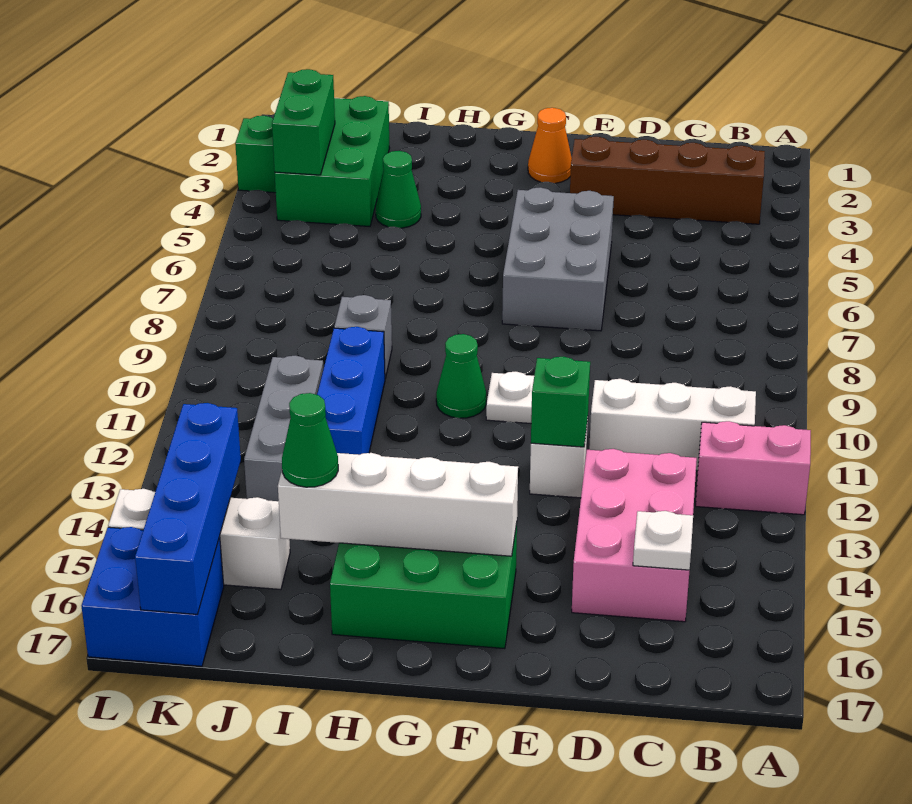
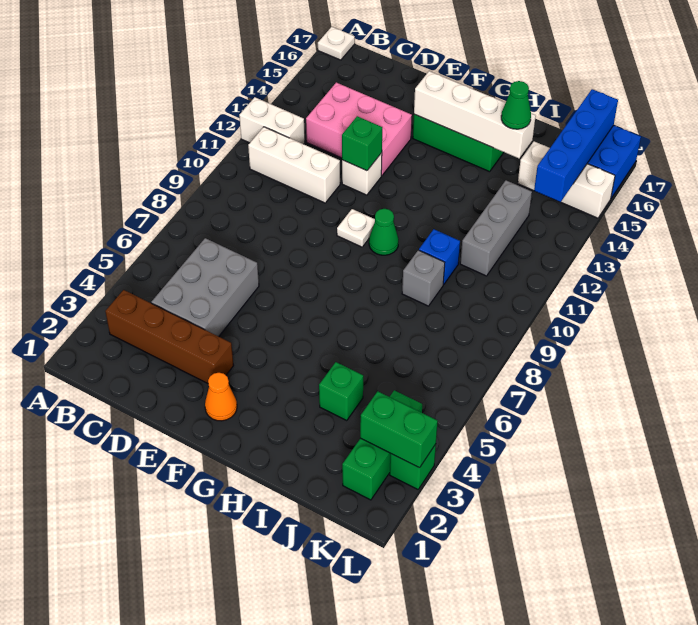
pink 1x2 brick [696,421,811,515] -> white 1x2 brick [239,97,305,144]
pink 2x3 brick [572,449,697,622] -> pink 2x3 brick turned to [306,83,412,176]
white 1x1 plate [633,511,693,570] -> white 1x1 plate moved to [318,27,355,60]
grey 2x3 brick [502,187,614,331] -> grey 2x3 brick moved to [151,238,259,337]
green 1x1 cone [376,151,421,228] -> green 1x1 brick [319,362,363,421]
blue 1x3 brick [317,327,385,455] -> blue 1x1 brick [419,229,460,285]
green 2x3 brick [275,96,389,226] -> green 1x3 brick [342,390,422,500]
green 1x2 brick [272,69,335,175] -> green 1x2 brick turned to [360,391,438,468]

